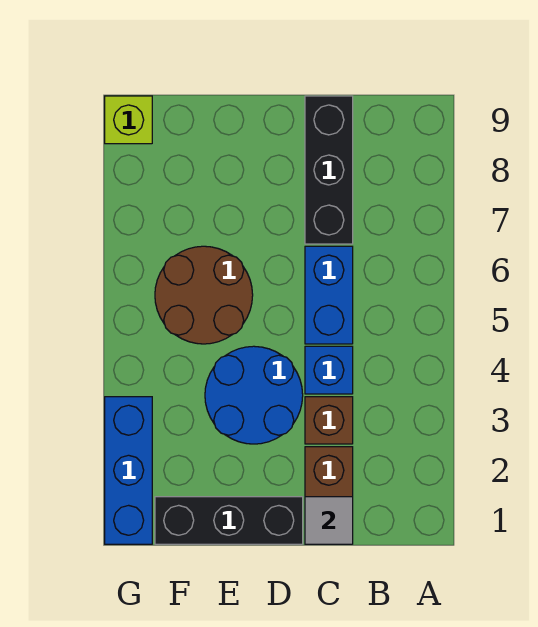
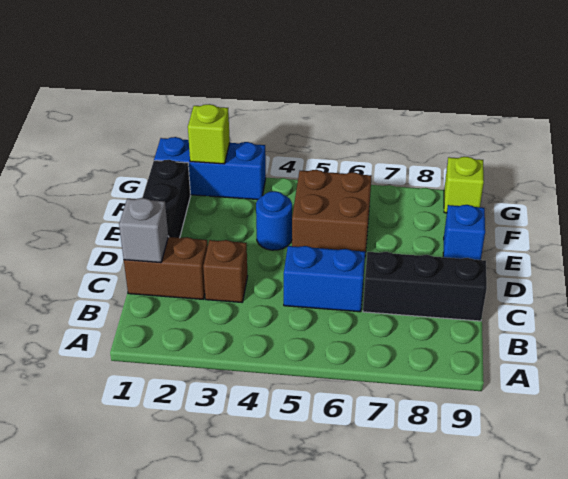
grey 1x1 tile [305,497,353,544] -> grey 1x1 brick [119,198,168,263]
blue 1x1 brick [305,346,353,394] -> blue 1x1 brick moved to [443,205,485,260]
blue 2x2 round brick [205,346,303,444] -> blue 1x1 round brick [256,191,292,250]
brown 2x2 round brick [155,246,253,344] -> brown 2x2 brick [292,170,371,256]
none -> lime 1x1 brick [188,104,230,164]

